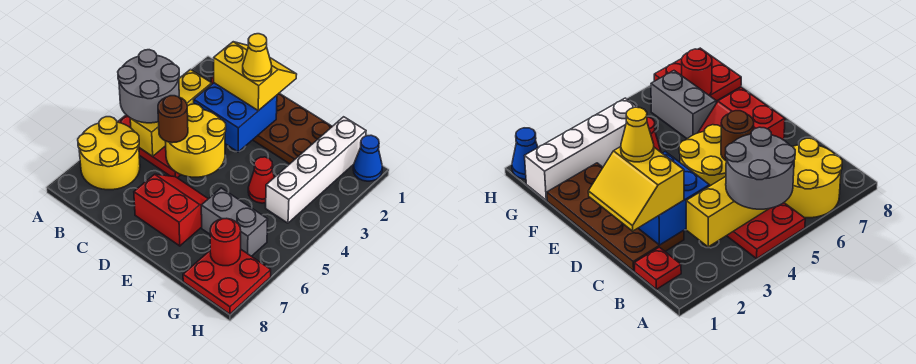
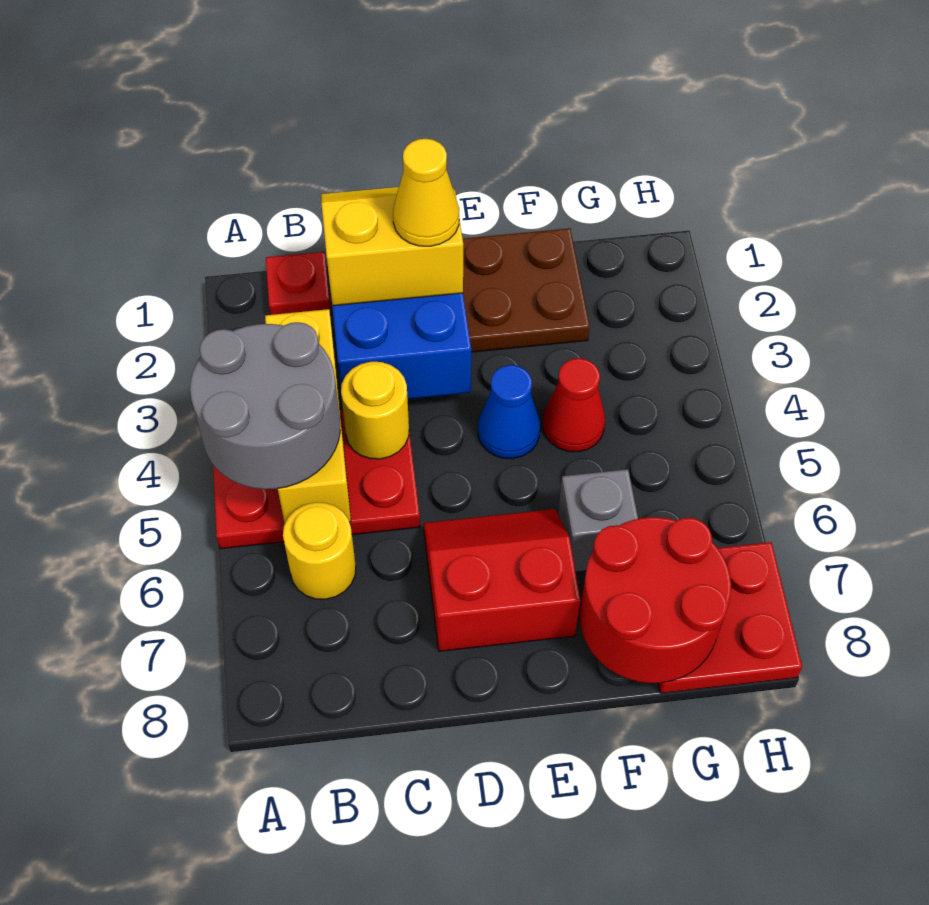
yellow 2x2 round brick [78,117,140,190] -> yellow 1x1 round brick [283,502,356,599]
yellow 2x2 round brick [165,104,226,177] -> yellow 1x1 round brick [341,362,409,459]
brown 1x1 round brick [158,96,188,143] -> none
grey 1x2 brick [201,188,268,256] -> grey 1x1 brick [558,469,638,572]
white 1x4 brick [266,117,366,223] -> none
red 1x1 round brick [210,219,241,266] -> red 2x2 round brick [580,517,731,683]
blue 1x1 cone [353,135,382,181] -> blue 1x1 cone moved to [478,365,540,459]

